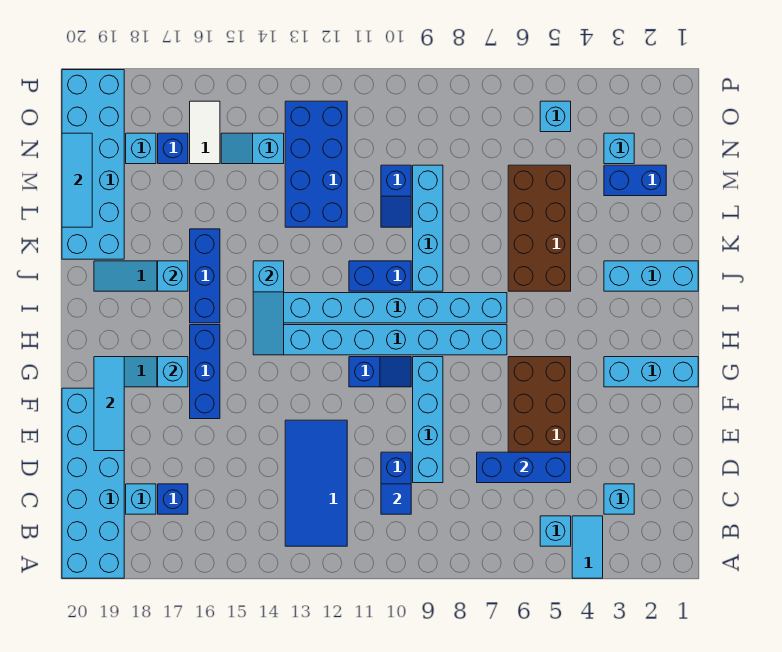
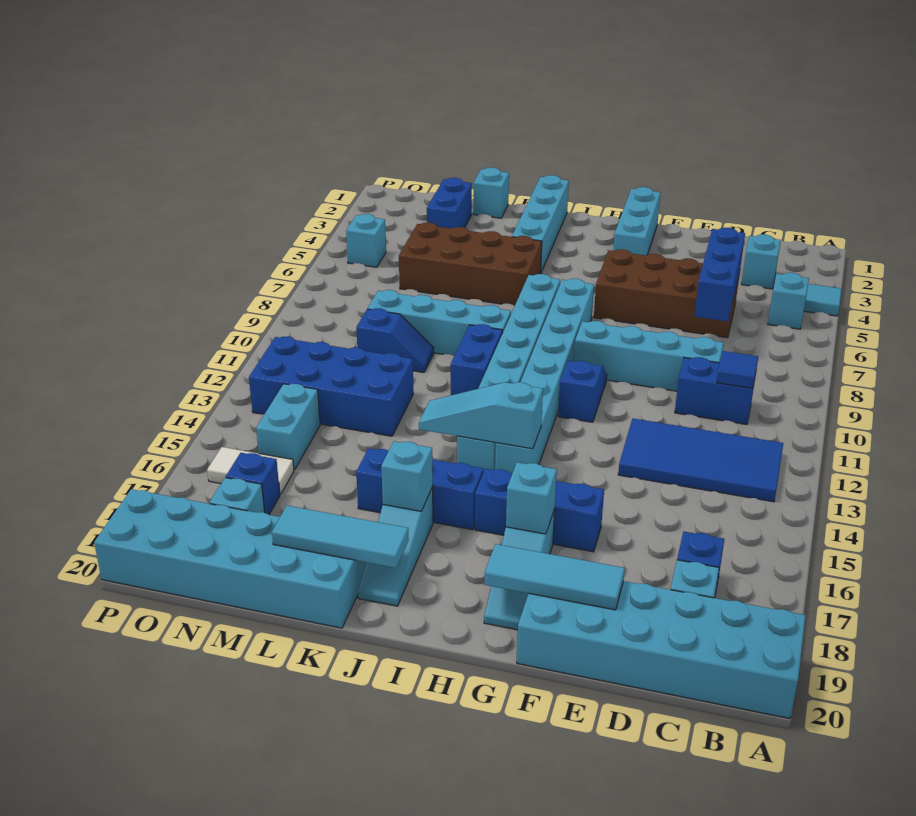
cyan 1x3 slope [253,261,284,355] -> cyan 1x3 slope turned to [419,382,543,449]
cyan 1x3 brick [604,261,698,291] -> cyan 1x4 brick [512,175,569,272]
cyan 1x3 tile [62,133,92,227] -> cyan 1x3 tile moved to [272,506,409,568]
cyan 1x1 brick [604,133,634,164] -> cyan 1x1 brick moved to [473,168,509,218]
cyan 1x2 slope [221,133,284,164] -> cyan 1x2 brick [256,384,320,470]

